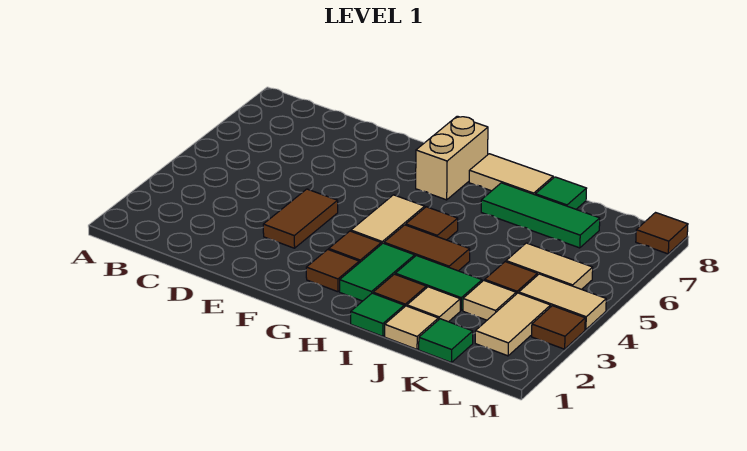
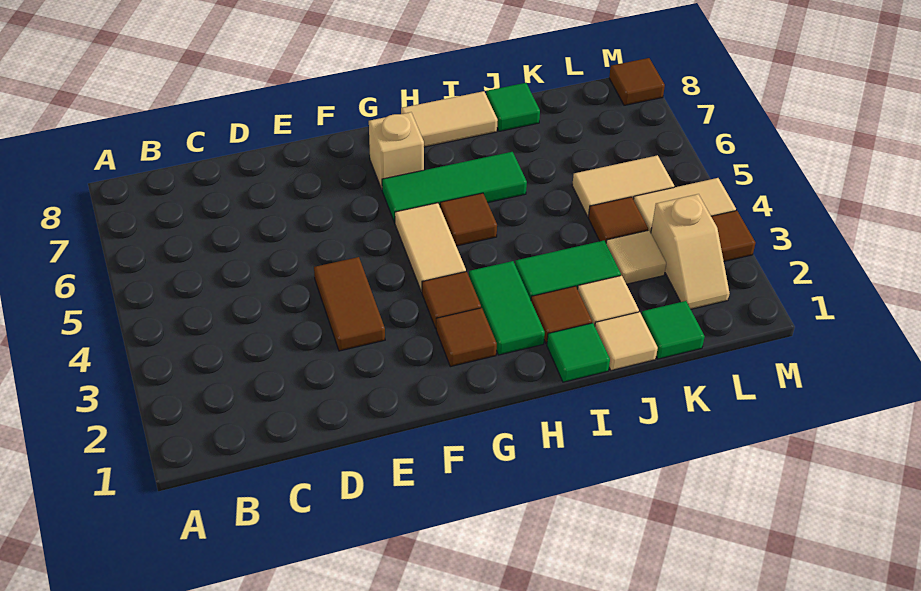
tan 1x2 brick [416,116,488,200] -> tan 1x1 brick [369,112,424,189]
brown 1x2 tile [384,225,470,271] -> none
green 1x3 tile [481,183,600,248] -> green 1x3 tile moved to [382,152,527,223]
tan 1x2 tile [475,293,551,356] -> tan 1x2 slope [651,194,730,309]

